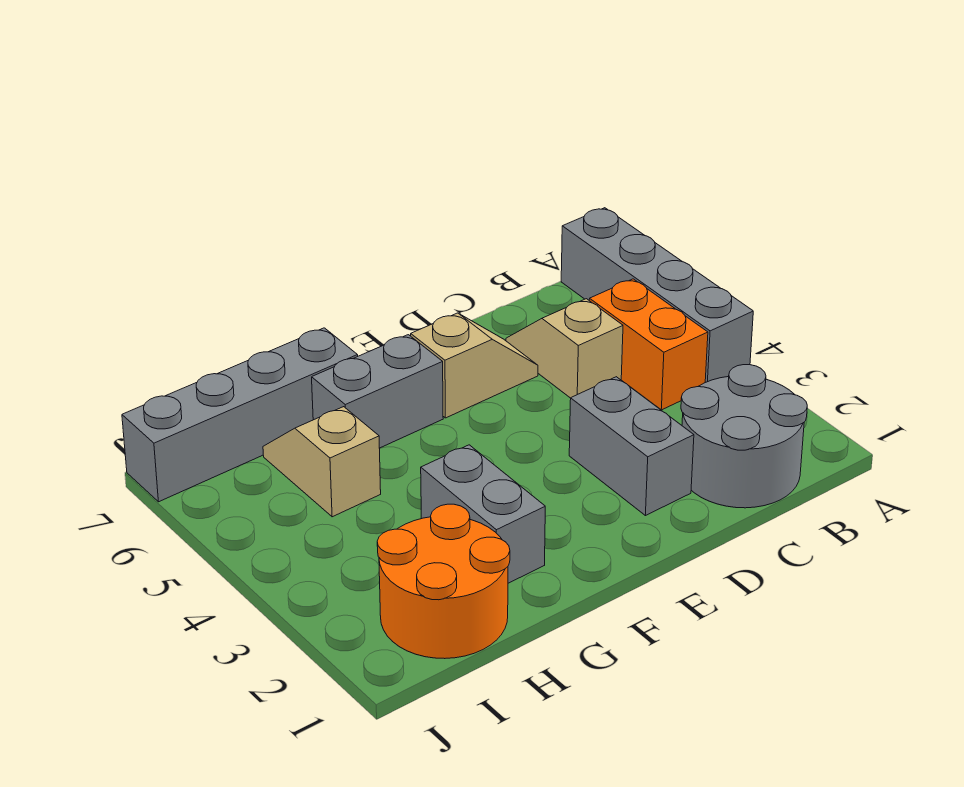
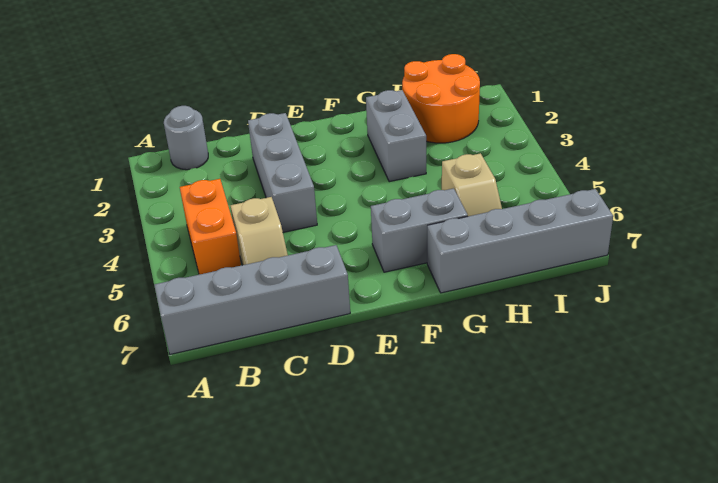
grey 1x4 brick [561,208,753,382] -> grey 1x4 brick turned to [154,245,350,354]
grey 2x2 round brick [681,365,807,508] -> grey 1x1 round brick [164,106,208,170]
grey 1x2 brick [569,377,694,516] -> grey 1x3 brick [248,113,317,232]
tan 1x2 slope [411,313,538,418] -> none

